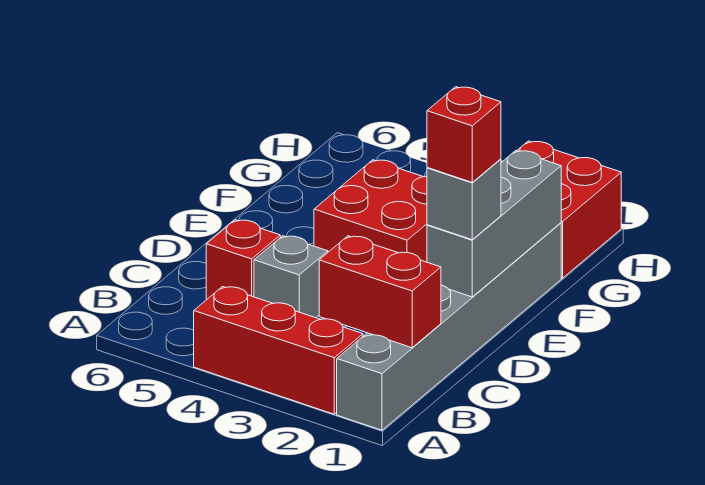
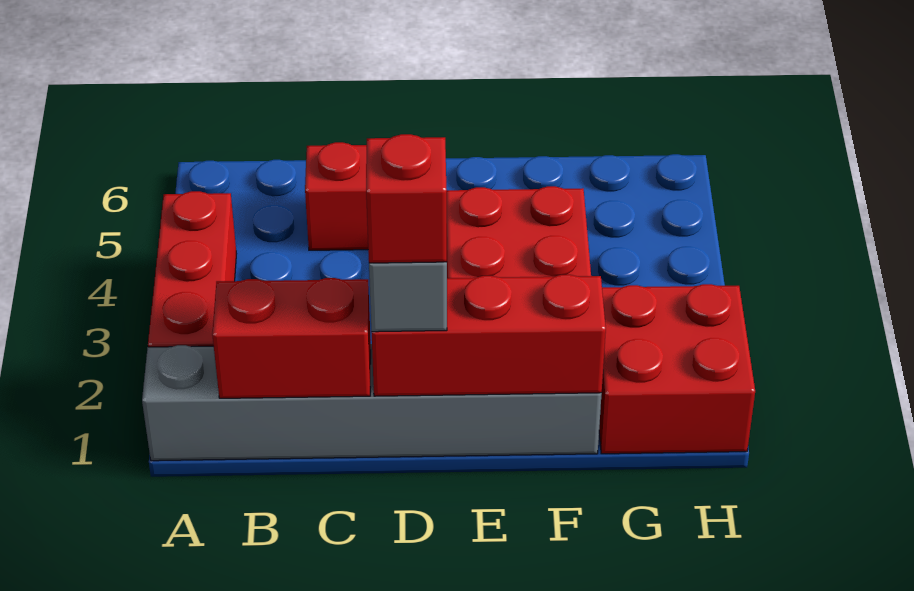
red 1x2 brick [319,236,441,348] -> red 1x2 brick turned to [212,278,371,398]
grey 1x1 brick [254,236,328,318] -> none
grey 1x3 brick [427,151,561,297] -> red 1x3 brick [372,275,606,396]

